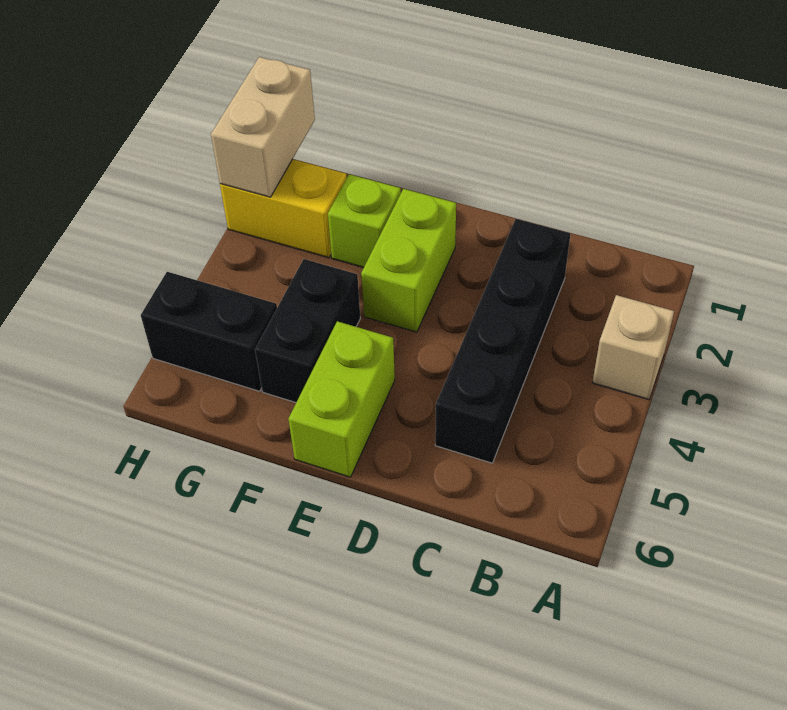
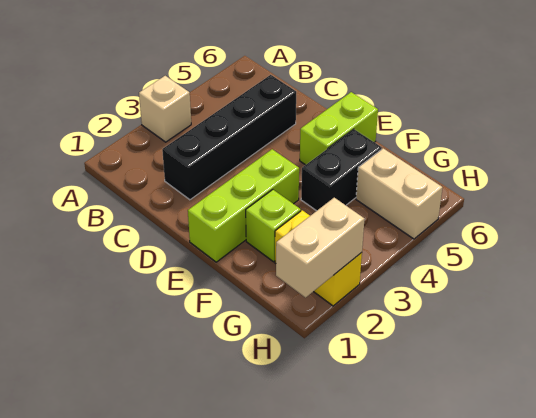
lime 1x2 brick [361,189,456,332] -> lime 1x3 brick [188,149,299,262]
black 1x2 brick [141,272,277,391] -> tan 1x2 brick [356,148,443,239]

